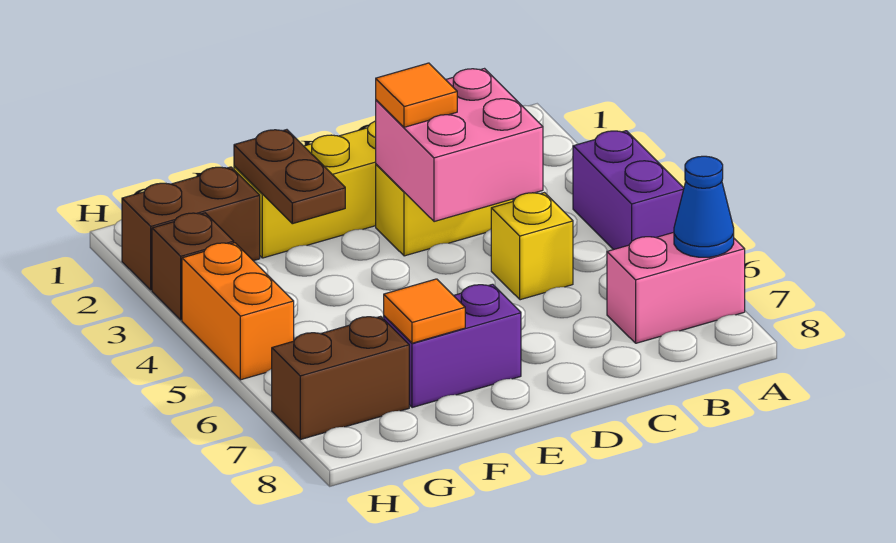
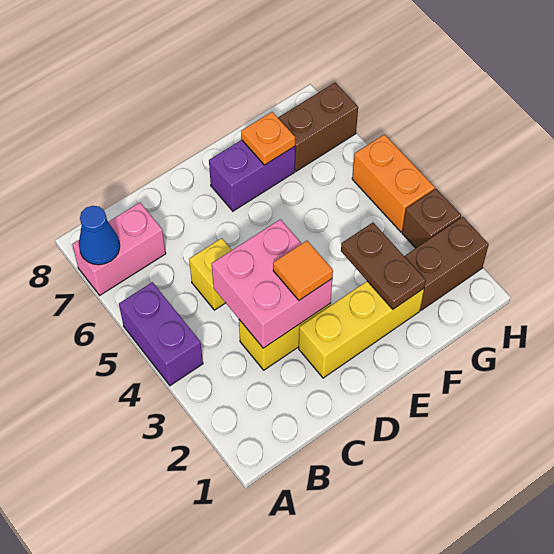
orange 1x1 tile [384,279,465,343] -> orange 1x1 plate [241,112,295,165]

